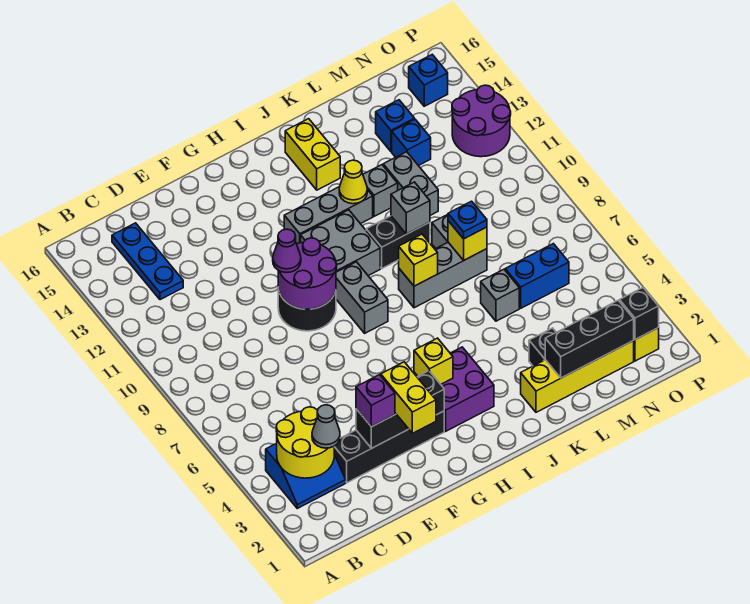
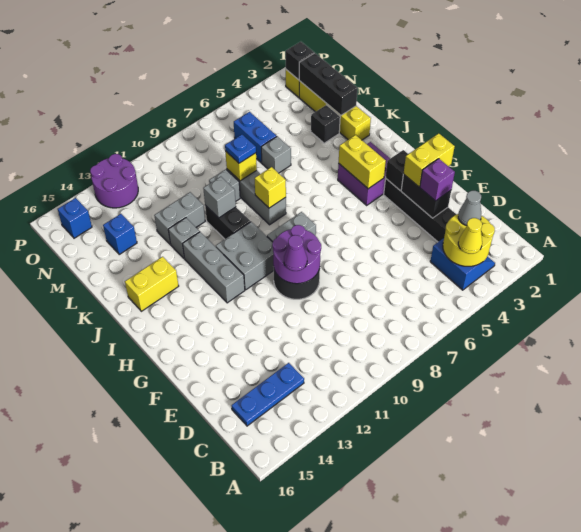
yellow 1x1 brick [414,338,453,384] -> yellow 1x2 brick [339,135,386,189]
yellow 1x1 cone [339,160,367,204] -> yellow 1x1 cone moved to [458,218,482,254]
blue 1x1 brick [392,119,431,166] -> none

